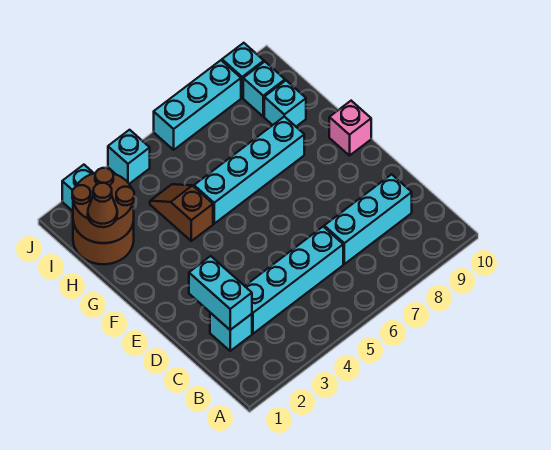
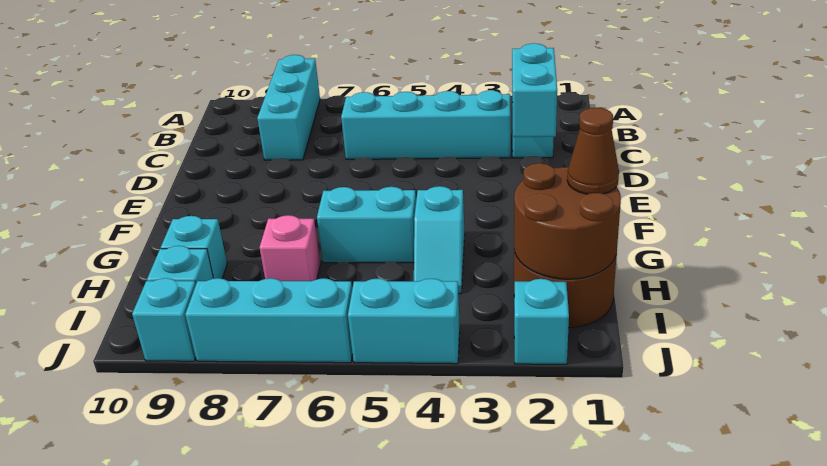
cyan 1x3 brick [324,174,412,264] -> cyan 1x3 brick turned to [257,55,320,160]
pink 1x1 brick [329,101,371,156] -> pink 1x1 brick moved to [260,215,320,281]
brown 1x2 slope [150,184,213,241] -> cyan 1x2 slope [414,186,465,294]
cyan 1x4 brick [194,117,304,224] -> cyan 1x2 brick [317,187,416,263]
cyan 1x1 brick [108,130,150,184] -> cyan 1x2 brick [348,278,460,364]

